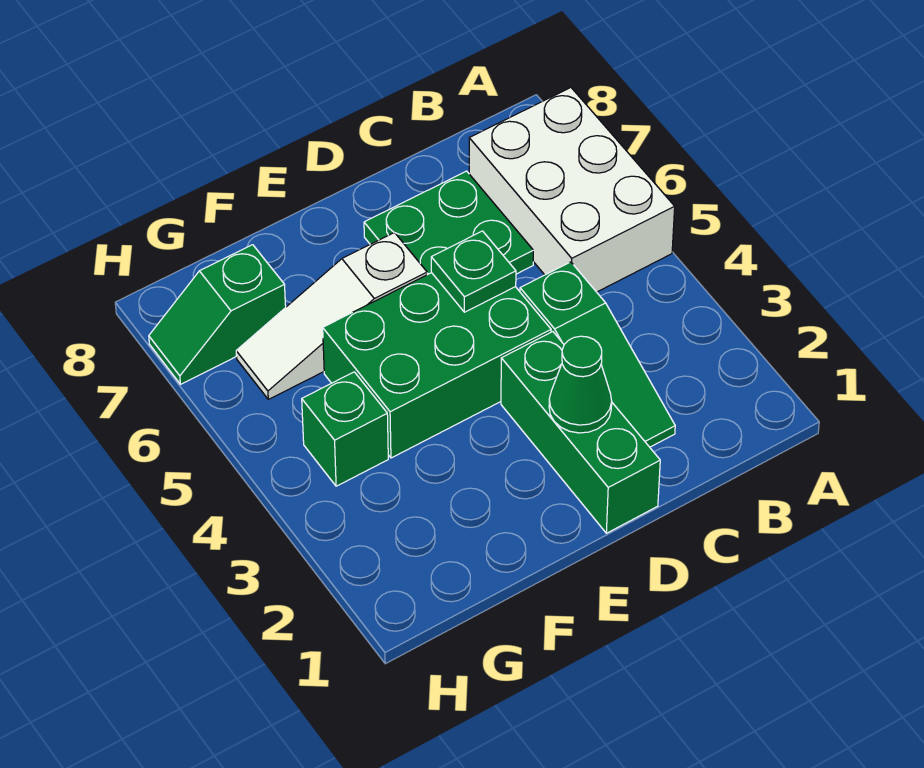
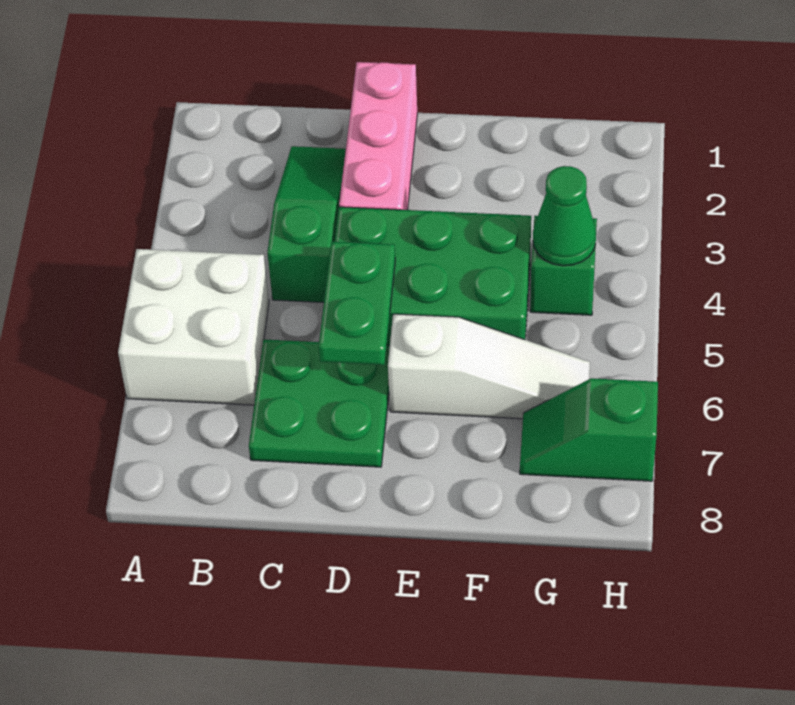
white 2x3 brick [469,88,675,292] -> white 2x2 brick [118,249,269,405]
green 1x3 brick [501,332,660,533] -> pink 1x3 brick [339,62,417,210]
green 1x1 cone [549,336,612,433] -> green 1x1 cone moved to [533,166,596,266]
green 1x1 plate [431,231,516,312] -> green 1x2 plate [319,242,395,365]
green 1x2 slope [149,245,286,384] -> green 1x2 slope turned to [520,378,658,481]

